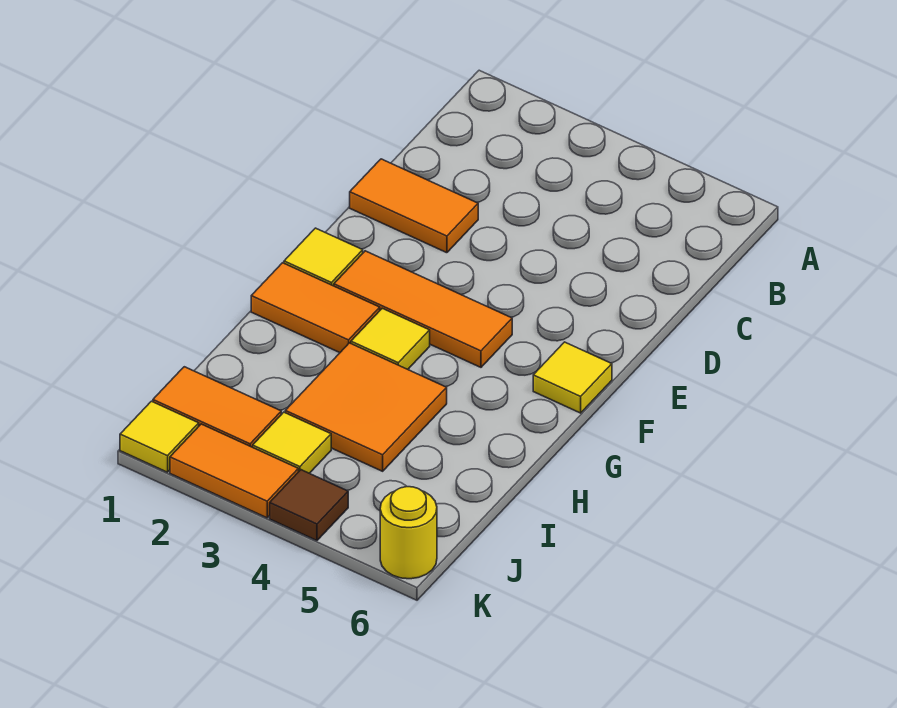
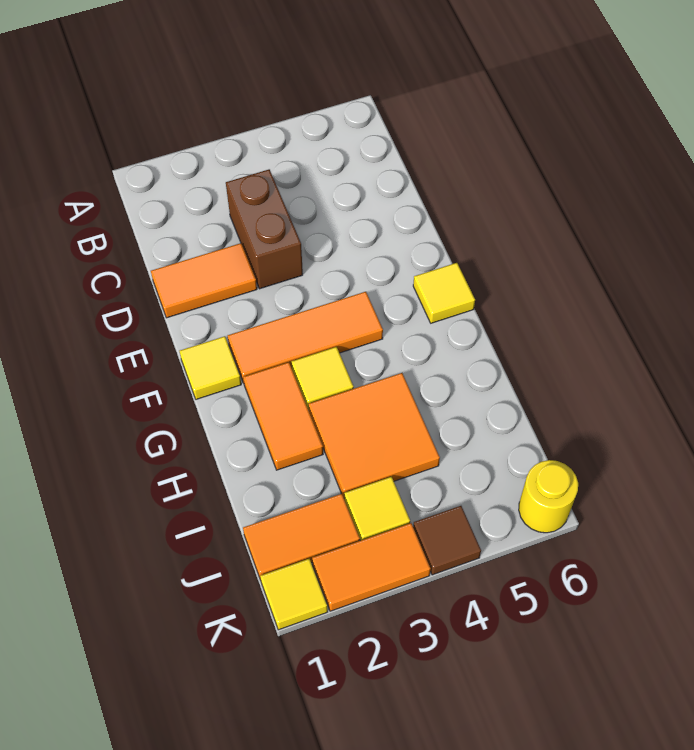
none -> brown 1x2 brick [226,169,303,289]
orange 1x2 tile [251,263,380,353] -> orange 1x2 tile turned to [243,362,323,470]

